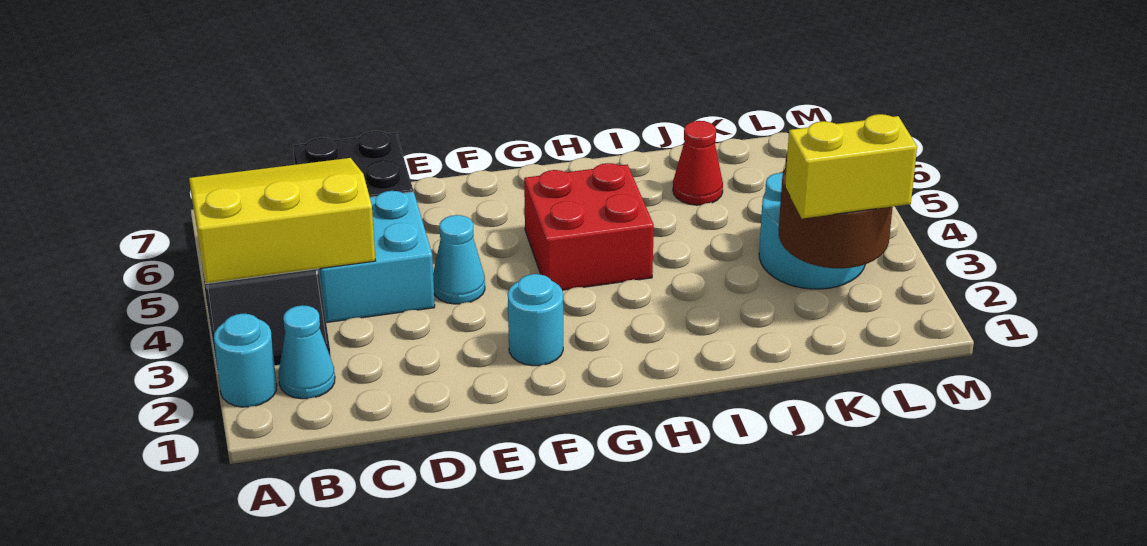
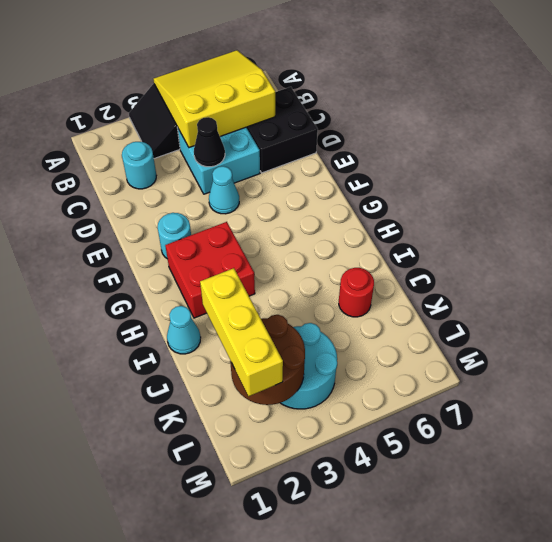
cyan 1x1 round brick [214,314,277,407] -> cyan 1x1 round brick moved to [122,142,156,189]
yellow 3x3 slope [189,158,375,284] -> yellow 3x3 slope turned to [153,50,275,148]
cyan 1x1 cone [279,305,335,399] -> cyan 1x1 cone moved to [167,306,201,354]
none -> black 1x1 cone [194,117,225,167]
red 2x2 brick [524,163,654,290] -> red 2x2 brick moved to [165,222,255,318]
red 1x1 cone [673,121,723,205] -> red 1x1 round brick [339,268,374,317]
yellow 1x2 brick [785,114,917,219] -> yellow 1x3 brick [200,268,283,396]

